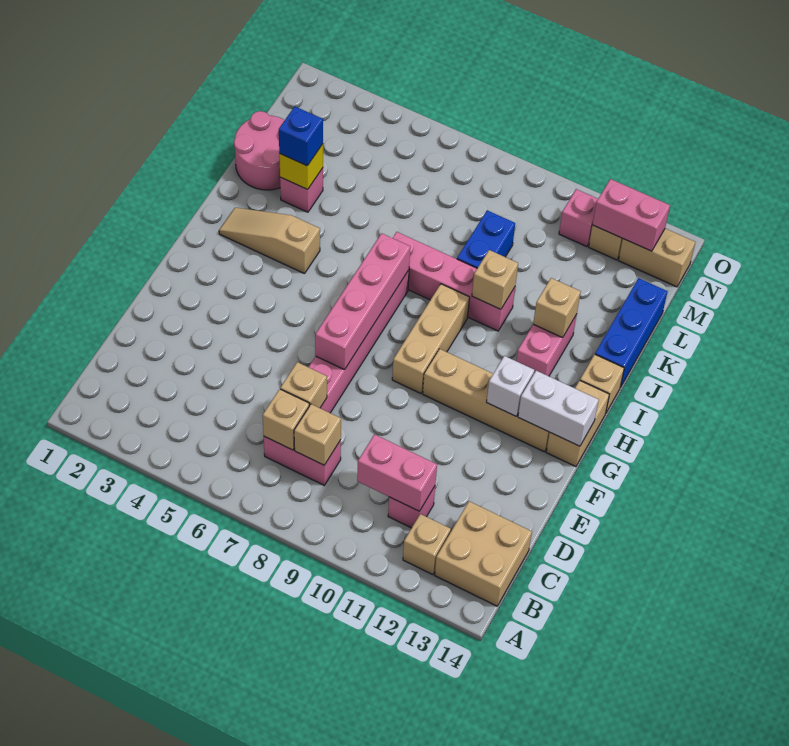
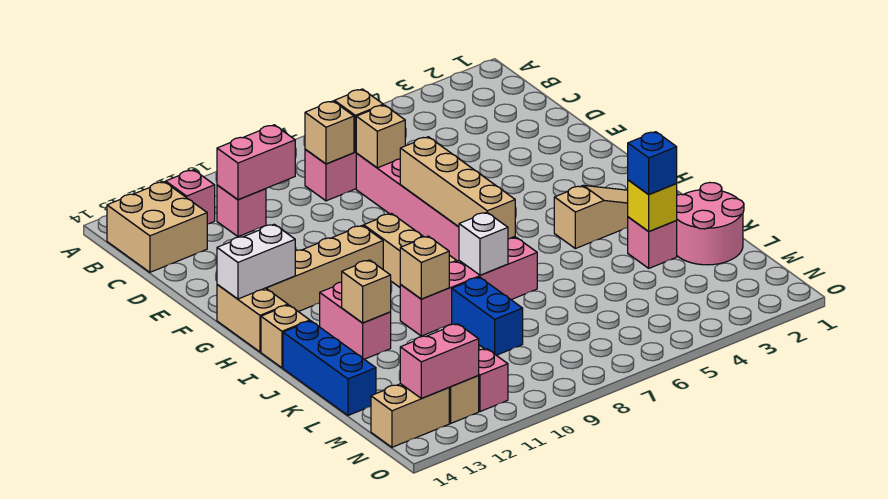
tan 1x1 brick [403,514,451,575] -> pink 1x1 brick [166,170,215,224]
pink 1x4 brick [315,233,410,370] -> tan 1x4 brick [400,137,515,239]
white 1x1 brick [487,356,534,416] -> white 1x1 brick moved to [459,212,508,275]

